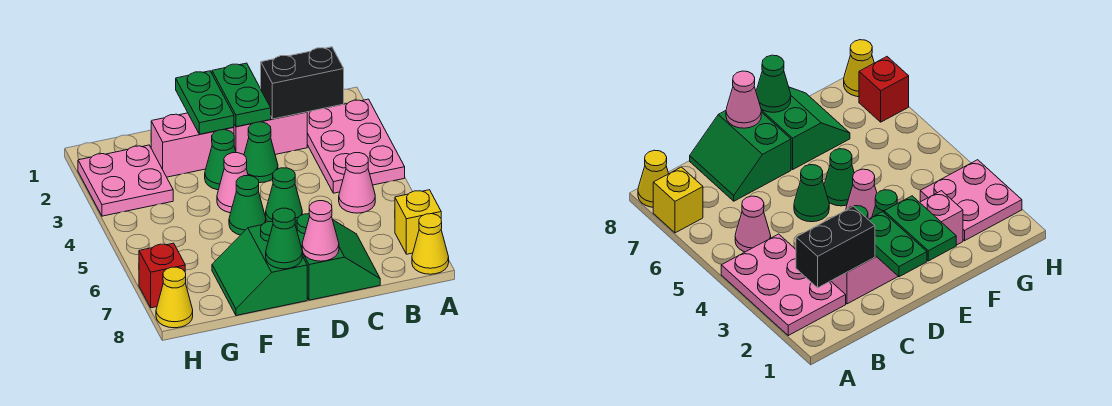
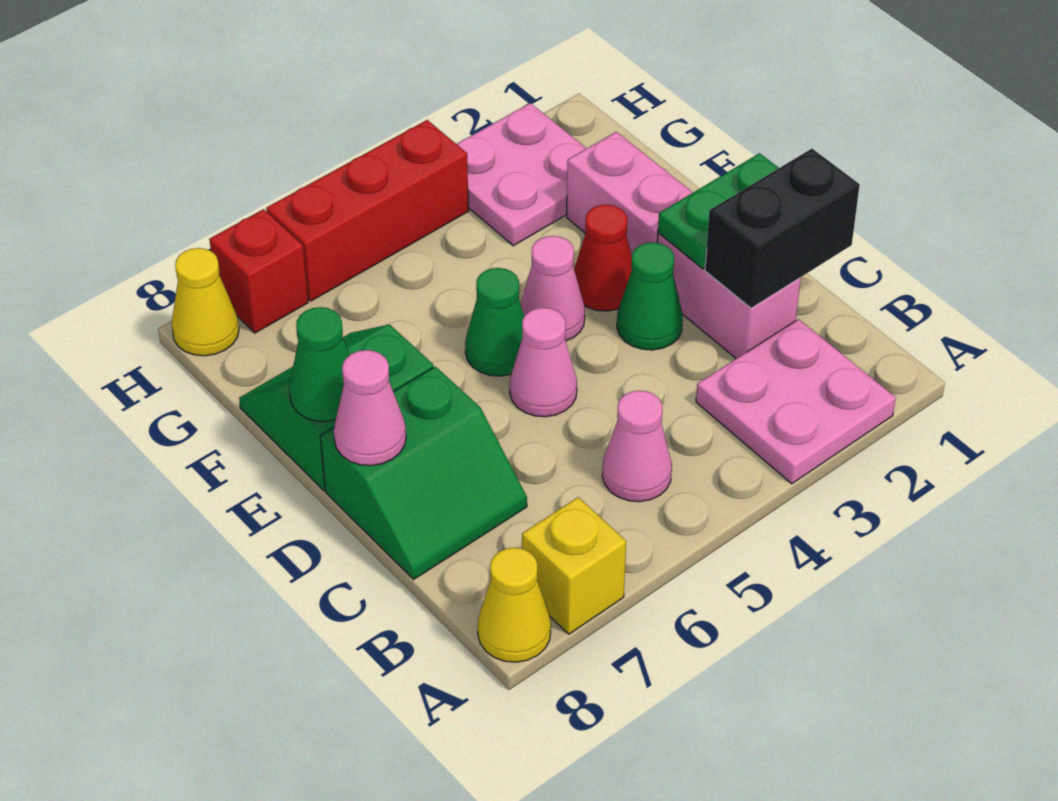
pink 2x3 plate [307,99,405,193] -> pink 2x2 plate [696,319,896,484]
black 1x2 brick [261,47,344,119] -> black 1x2 brick turned to [705,149,860,308]
green 1x1 cone [266,168,302,222] -> pink 1x1 cone [510,308,577,417]
green 1x2 plate [176,71,234,134] -> none
green 1x1 cone [205,130,236,190] -> red 1x1 cone [574,205,632,311]
none -> red 1x3 brick [266,120,469,301]

